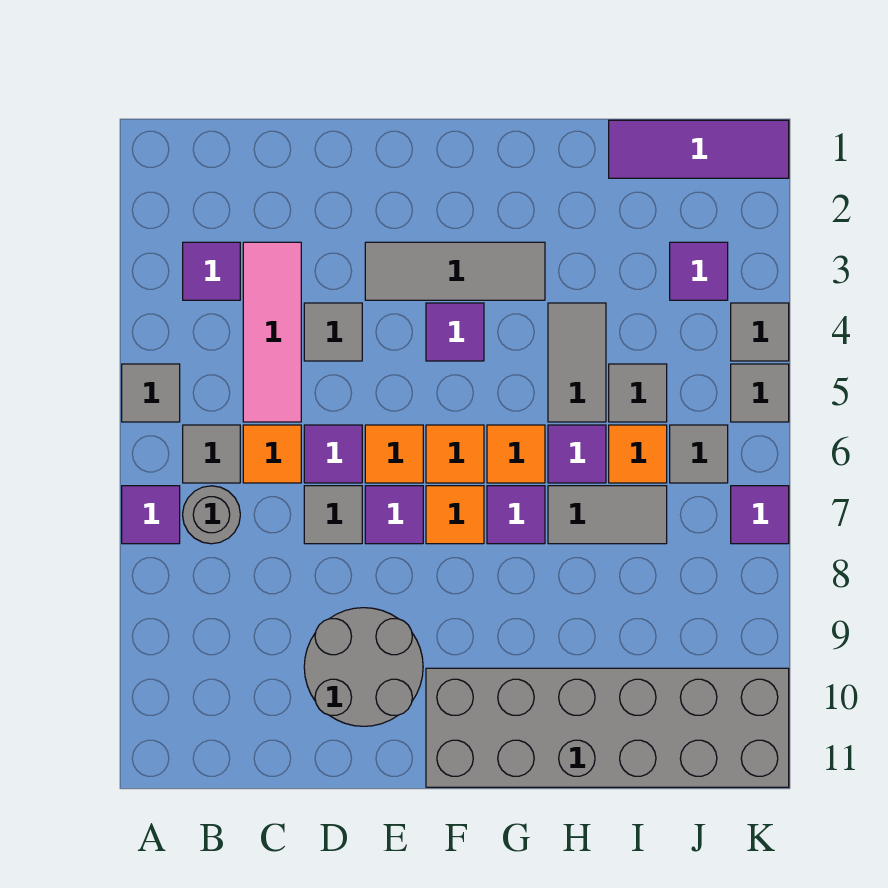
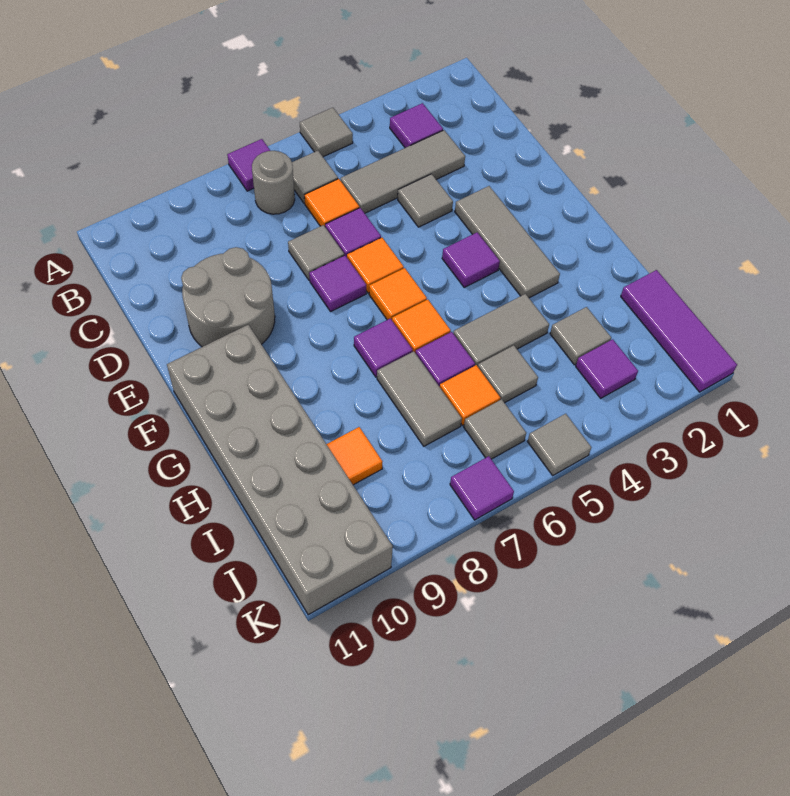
pink 1x3 tile [243,242,301,422] -> grey 1x3 tile [341,130,465,213]
orange 1x1 tile [426,486,484,544] -> orange 1x1 tile moved to [327,427,383,485]
grey 1x1 tile [731,303,789,361] -> grey 1x1 tile moved to [550,307,611,365]

